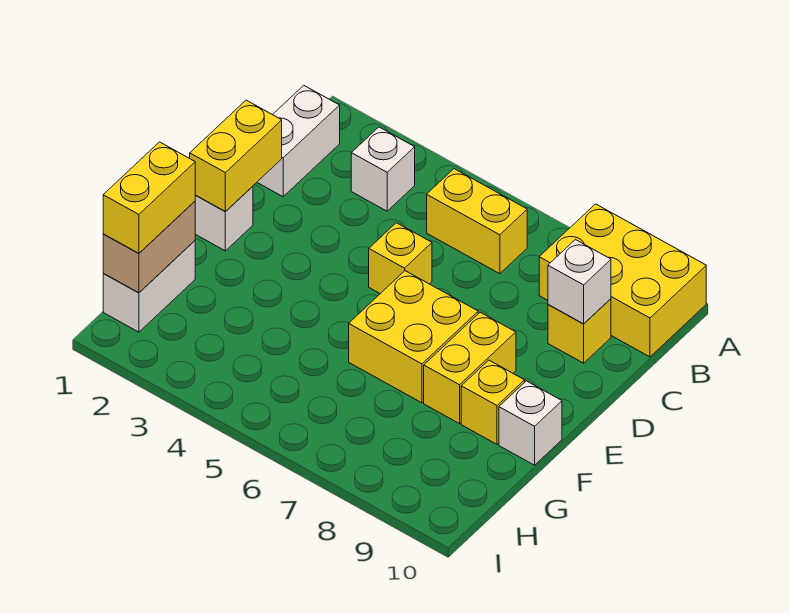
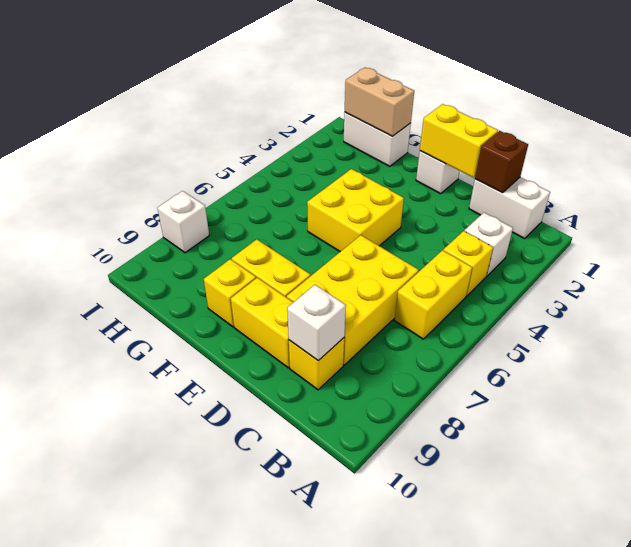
yellow 2x3 brick [539,204,706,357] -> yellow 2x3 brick moved to [287,235,419,365]
none -> brown 1x1 brick [475,131,528,193]
yellow 1x1 brick [369,223,432,294] -> yellow 1x1 brick moved to [443,231,493,296]
yellow 2x2 brick [349,271,478,403] -> yellow 2x2 brick moved to [307,169,404,252]
white 1x1 brick [499,381,562,465] -> white 1x1 brick moved to [158,191,209,253]
yellow 1x2 brick [103,142,195,253] -> yellow 1x2 brick moved to [231,278,293,368]

